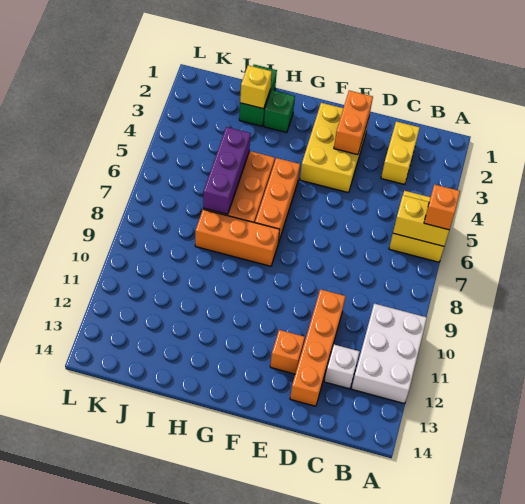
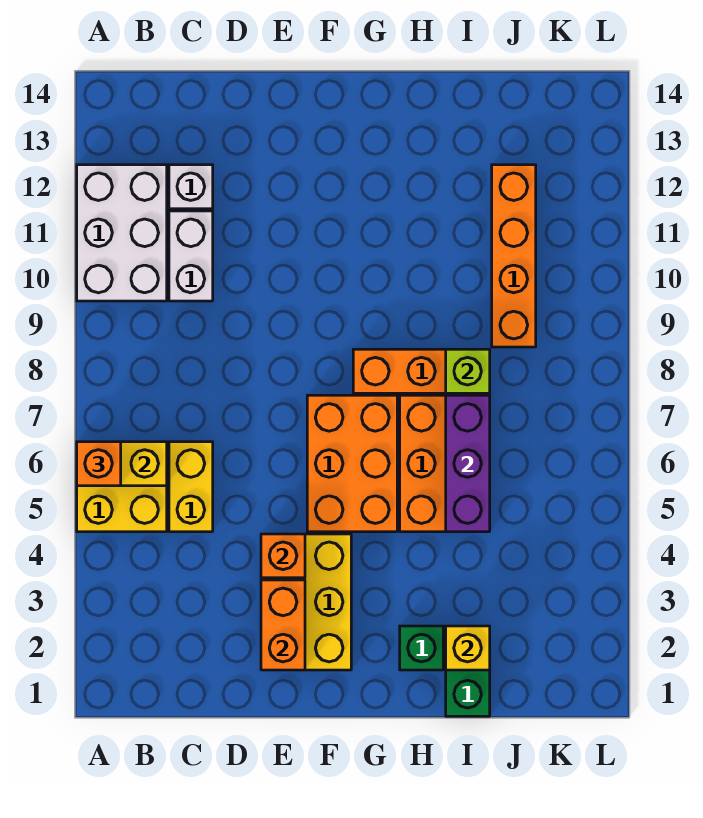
yellow 1x2 brick [381,121,420,185] -> yellow 1x2 brick moved to [169,442,213,532]
none -> white 1x2 brick [169,211,213,301]
orange 1x4 brick [290,289,346,406] -> orange 1x4 brick moved to [492,165,536,347]
orange 1x1 brick [270,330,305,374] -> orange 1x1 brick moved to [261,534,305,578]
orange 1x3 brick [255,158,300,243] -> orange 2x3 brick [307,395,397,532]
none -> lime 1x1 brick [446,349,490,393]

